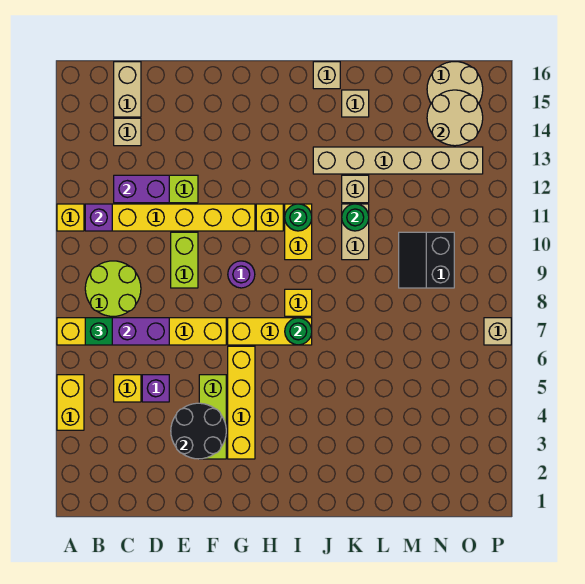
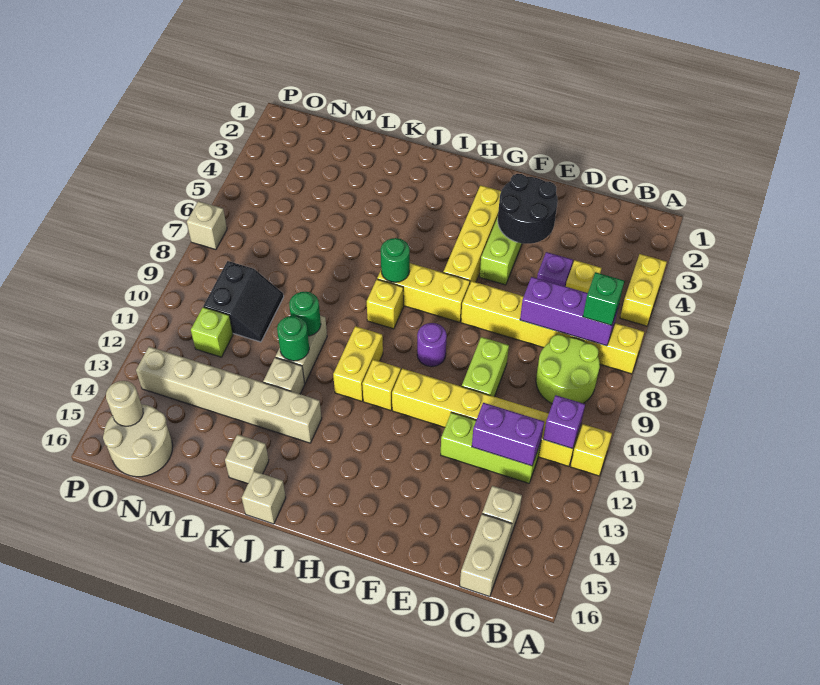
green 1x1 round brick [285,204,312,231] -> green 1x1 round brick moved to [289,292,321,336]
none -> lime 1x1 brick [191,307,233,357]
tan 2x2 round brick [427,90,483,146] -> tan 1x1 round brick [106,381,143,426]

